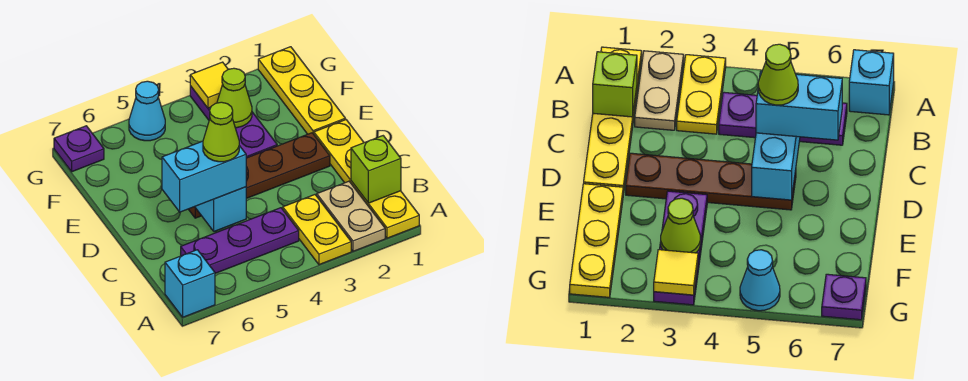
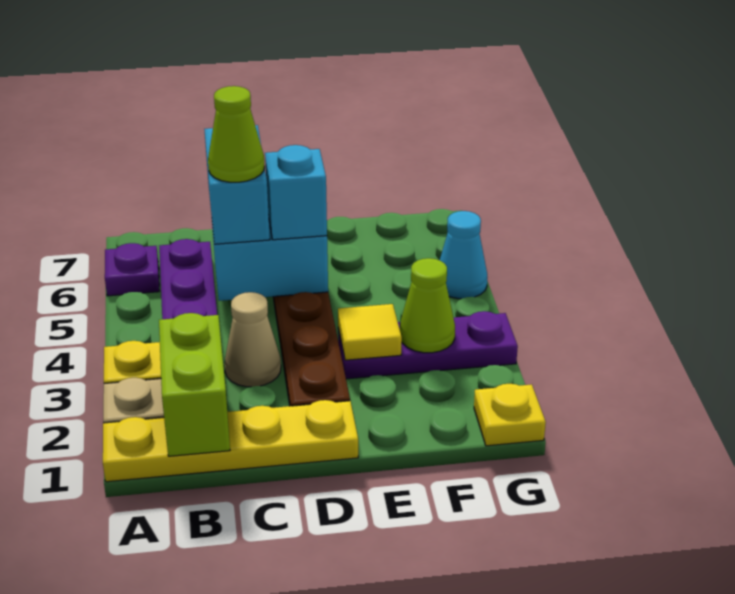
cyan 1x1 brick [165,250,215,317] -> cyan 1x1 brick moved to [265,145,327,240]
lime 1x1 brick [351,136,401,203] -> lime 1x2 brick [159,313,230,456]
none -> tan 1x1 cone [224,292,281,387]
yellow 1x3 plate [258,47,345,134] -> yellow 1x1 plate [474,384,546,446]
yellow 1x1 tile [190,62,228,108] -> yellow 1x1 tile moved to [338,304,402,360]
purple 1x1 plate [54,126,104,172] -> purple 1x1 plate moved to [105,243,159,296]

